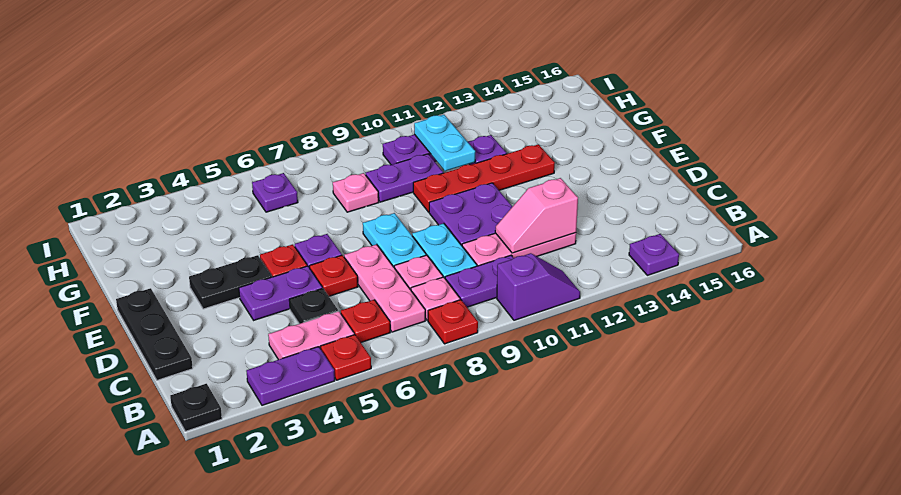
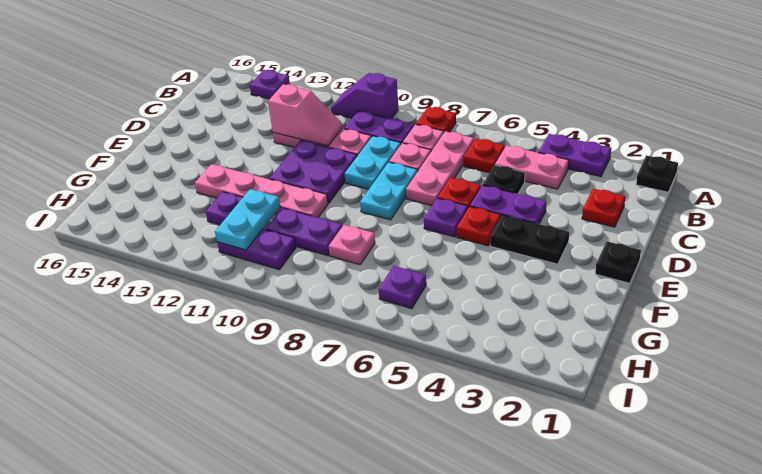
red 1x1 plate [321,335,371,380] -> red 1x1 plate moved to [582,189,625,227]
black 1x3 plate [116,288,193,380] -> black 1x1 plate [595,241,641,283]
red 1x4 plate [413,144,555,212] -> pink 1x4 plate [195,164,328,217]

